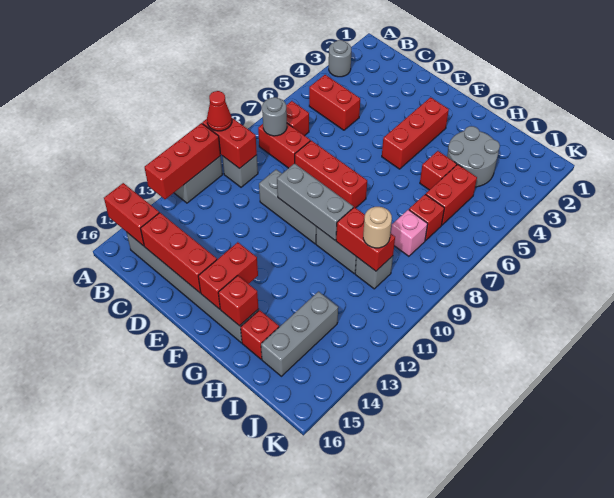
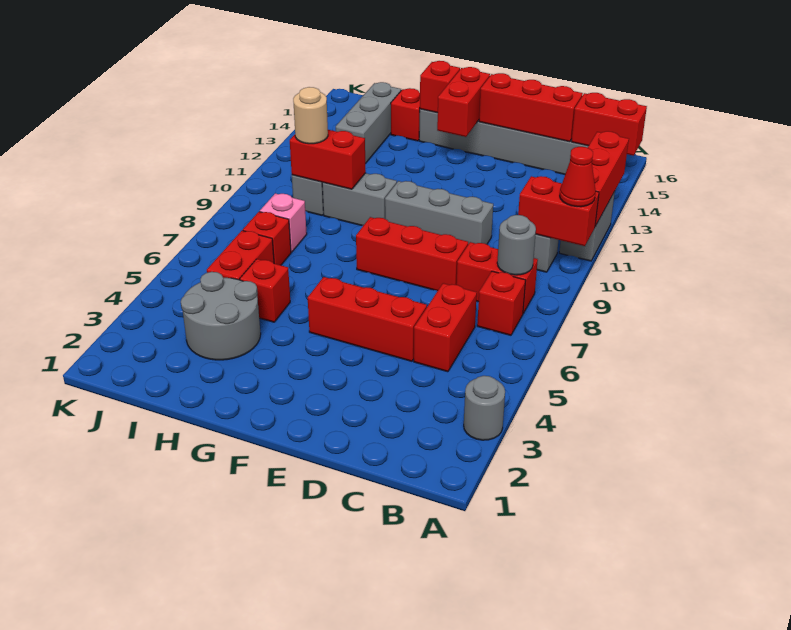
red 1x2 brick [309,75,360,130] -> red 1x2 brick turned to [414,283,477,372]
grey 1x3 brick [277,163,353,240] -> none
red 1x3 brick [382,97,449,169] -> red 1x3 brick turned to [308,277,427,361]

